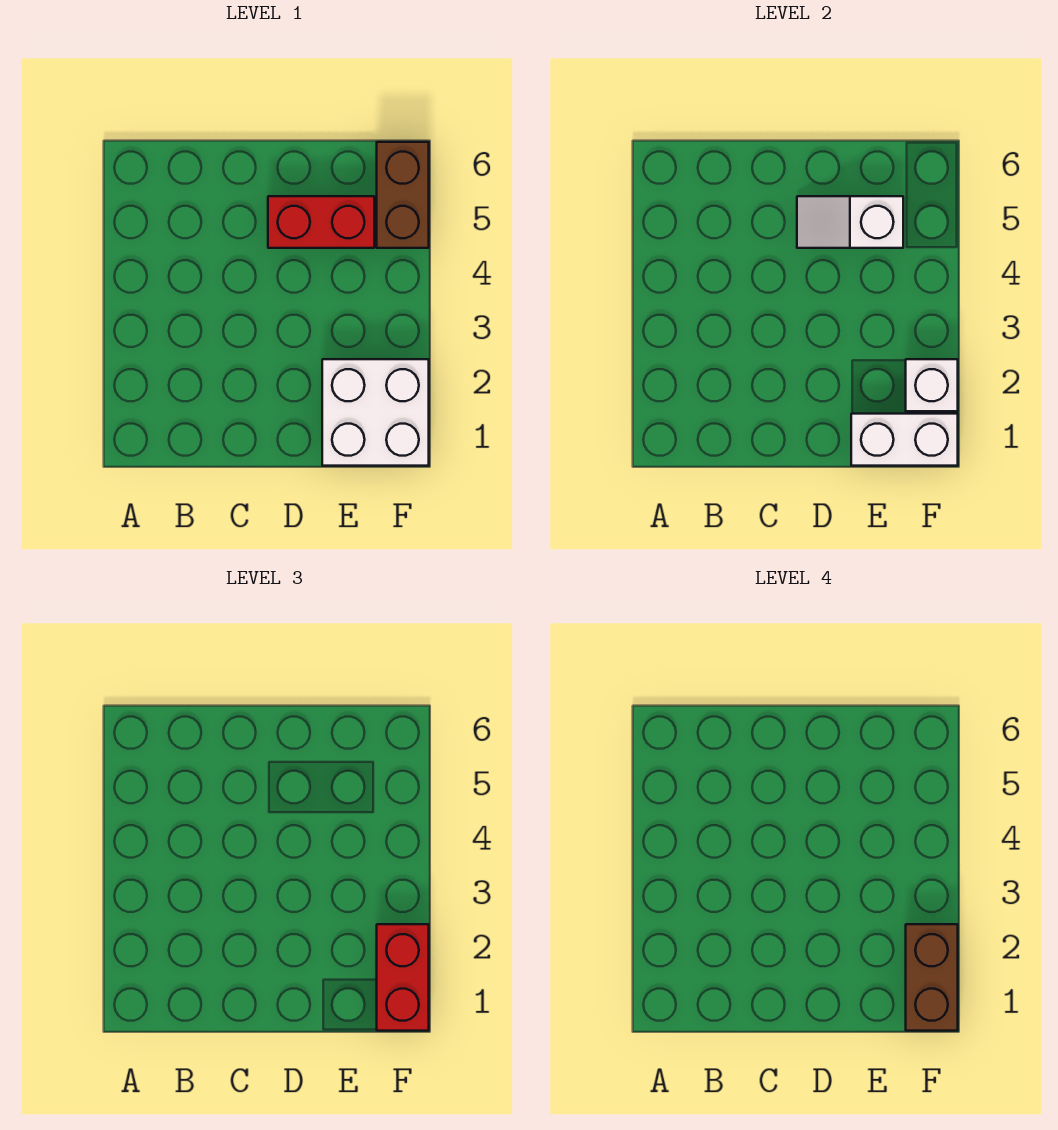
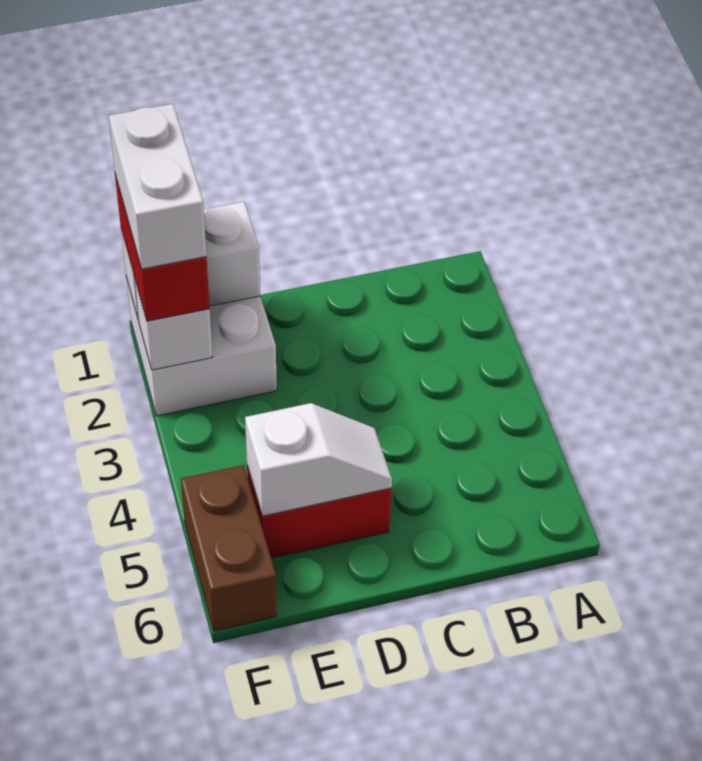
brown 1x2 brick [906,924,958,1031] -> white 1x2 brick [109,104,207,269]

